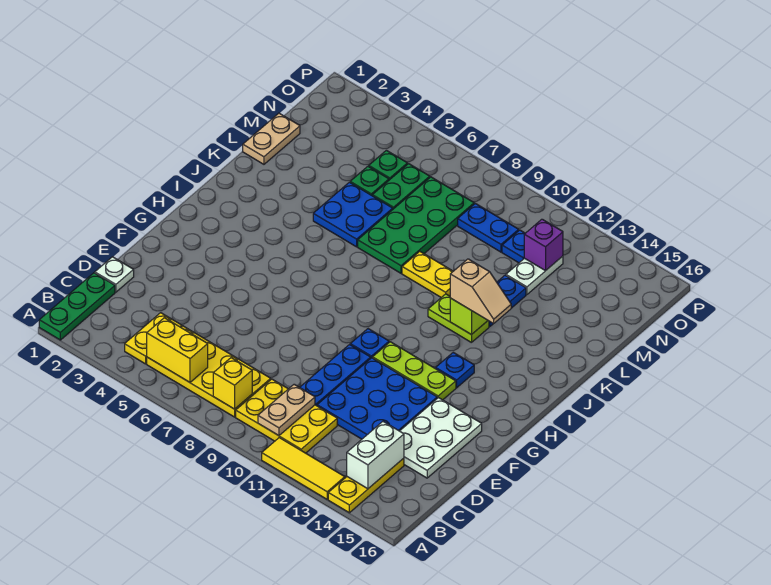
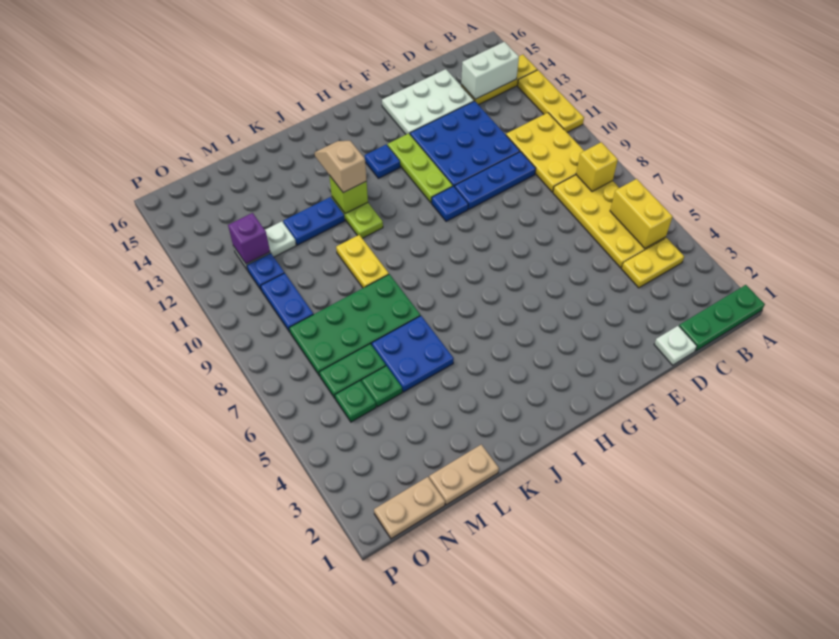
yellow 1x3 tile [262,438,345,499] -> yellow 1x3 plate [518,70,584,132]
tan 1x2 plate [258,384,315,436] -> tan 1x2 plate moved to [374,477,445,539]

